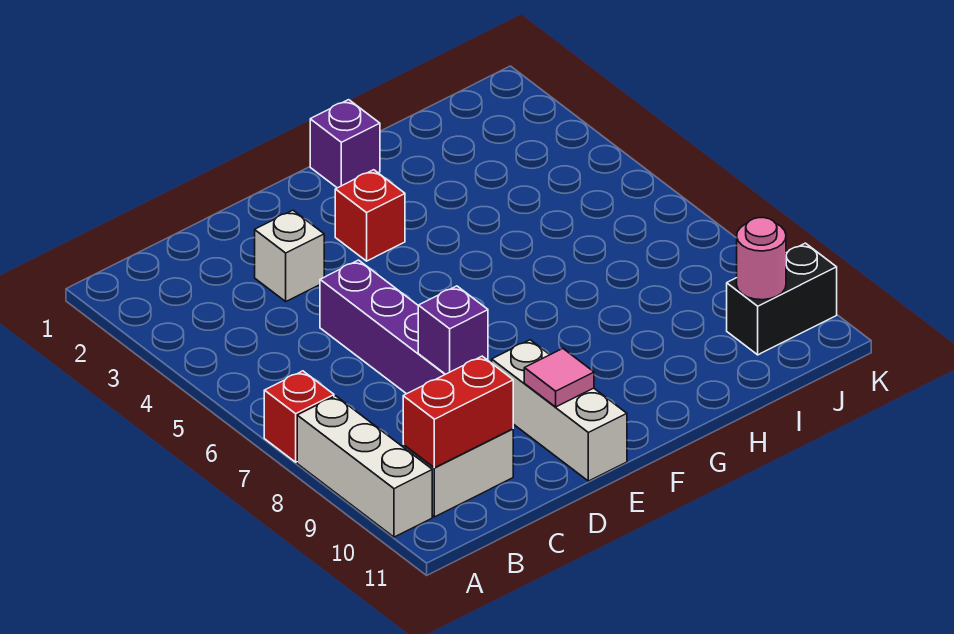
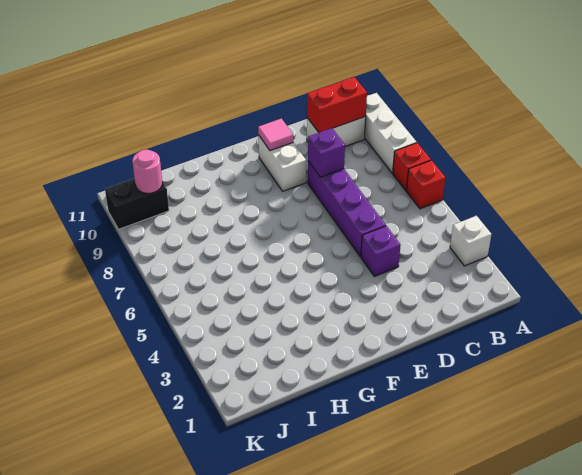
white 1x1 brick [255,210,324,301] -> white 1x1 brick moved to [450,216,492,266]
white 1x3 brick [492,340,627,481] -> white 1x2 brick [258,135,306,191]
red 1x1 brick [335,170,405,261] -> red 1x1 brick moved to [406,160,445,209]
purple 1x1 brick [310,100,380,188] -> purple 1x1 brick moved to [361,226,400,276]

